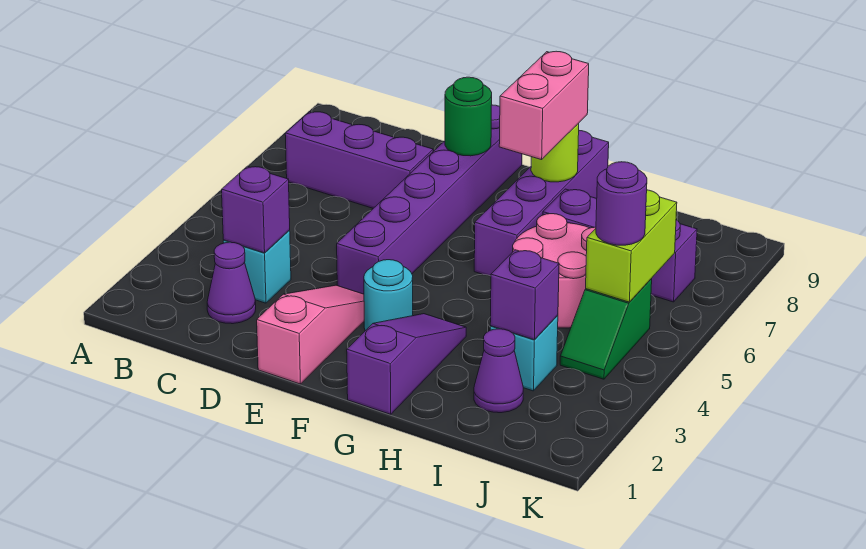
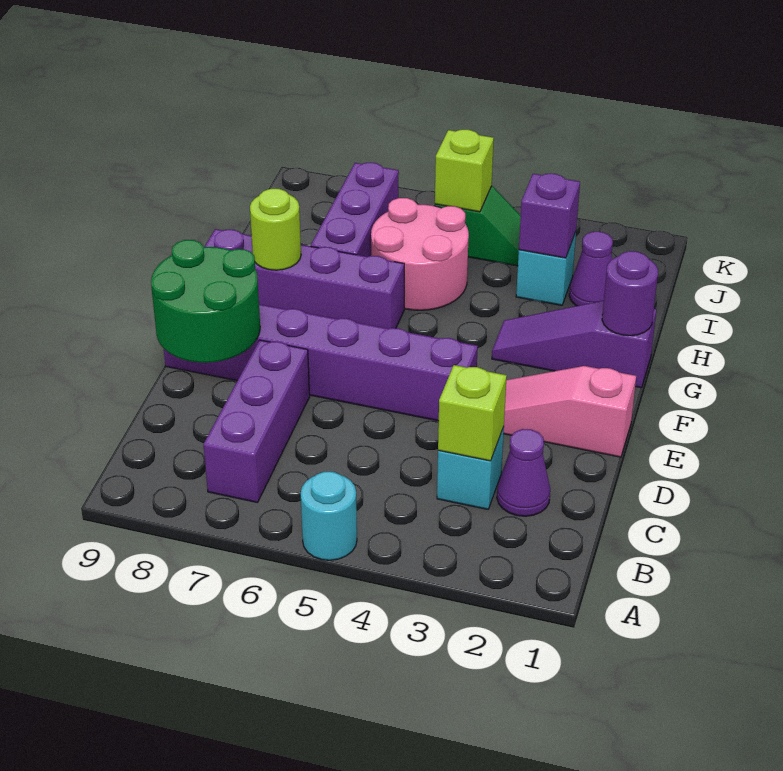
purple 1x1 brick [222,166,290,253] -> lime 1x1 brick [438,365,507,461]
green 1x1 round brick [445,77,492,156] -> green 2x2 round brick [151,240,260,363]
cyan 1x1 round brick [364,260,413,331] -> cyan 1x1 round brick moved to [301,472,357,560]
pink 1x2 brick [499,51,589,160] -> none
lime 1x2 brick [586,190,677,302] -> lime 1x1 brick [435,130,494,212]
purple 1x1 round brick [596,162,647,245] -> purple 1x1 round brick moved to [602,251,658,336]

